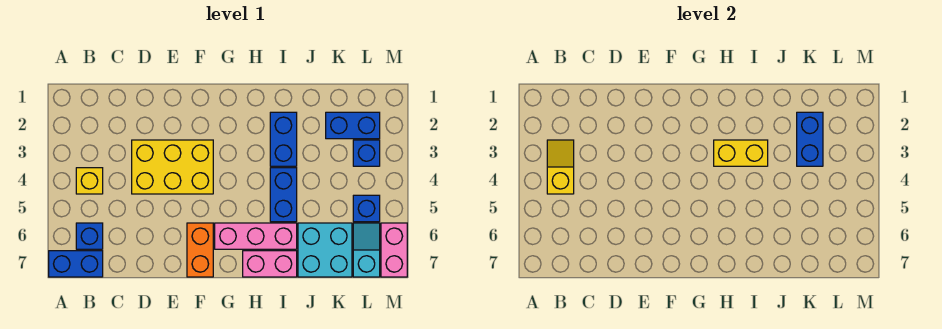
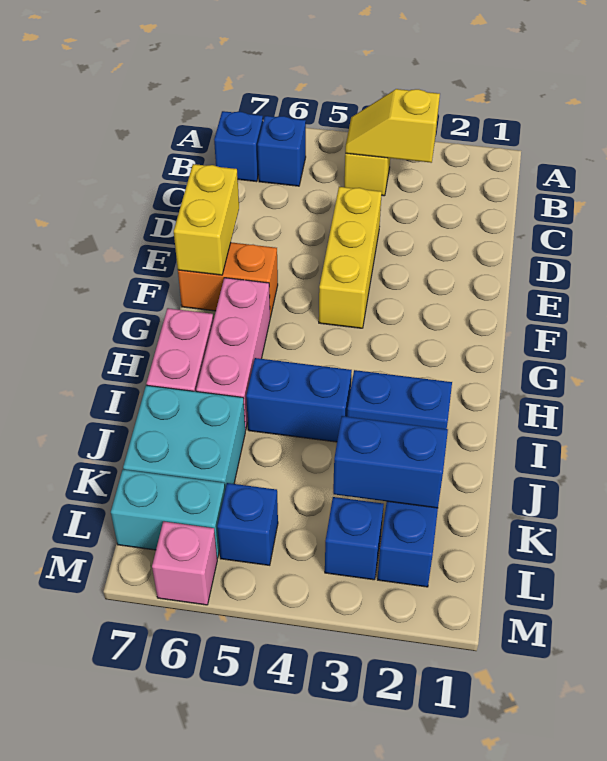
blue 1x2 brick [49,251,103,277] -> blue 1x1 brick [214,111,263,182]
yellow 1x2 slope [547,140,574,194] -> yellow 1x2 slope turned to [345,89,440,163]
yellow 2x3 brick [132,140,213,194] -> yellow 1x3 brick [319,187,382,328]
yellow 1x2 brick [714,140,768,166] -> yellow 1x2 brick moved to [174,164,239,275]
cyan 1x2 slope [353,223,380,277] -> cyan 1x2 brick [111,469,225,558]
pink 1x2 brick [381,223,407,277] -> pink 1x1 brick [152,521,217,605]

